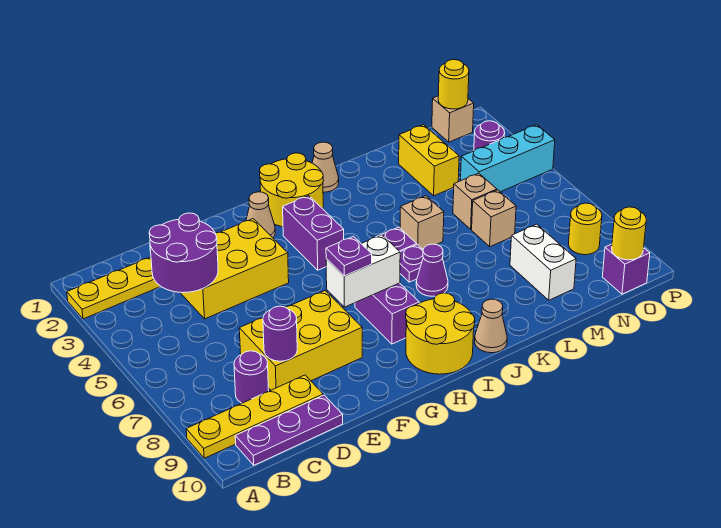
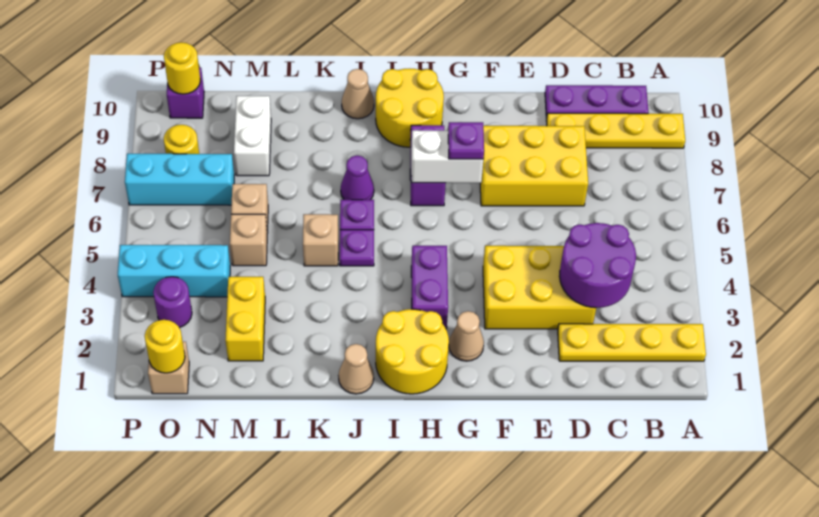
purple 1x1 round brick [234,351,269,403] -> none
purple 1x1 round brick [263,306,297,361] -> none
none -> cyan 1x3 brick [125,154,234,205]

